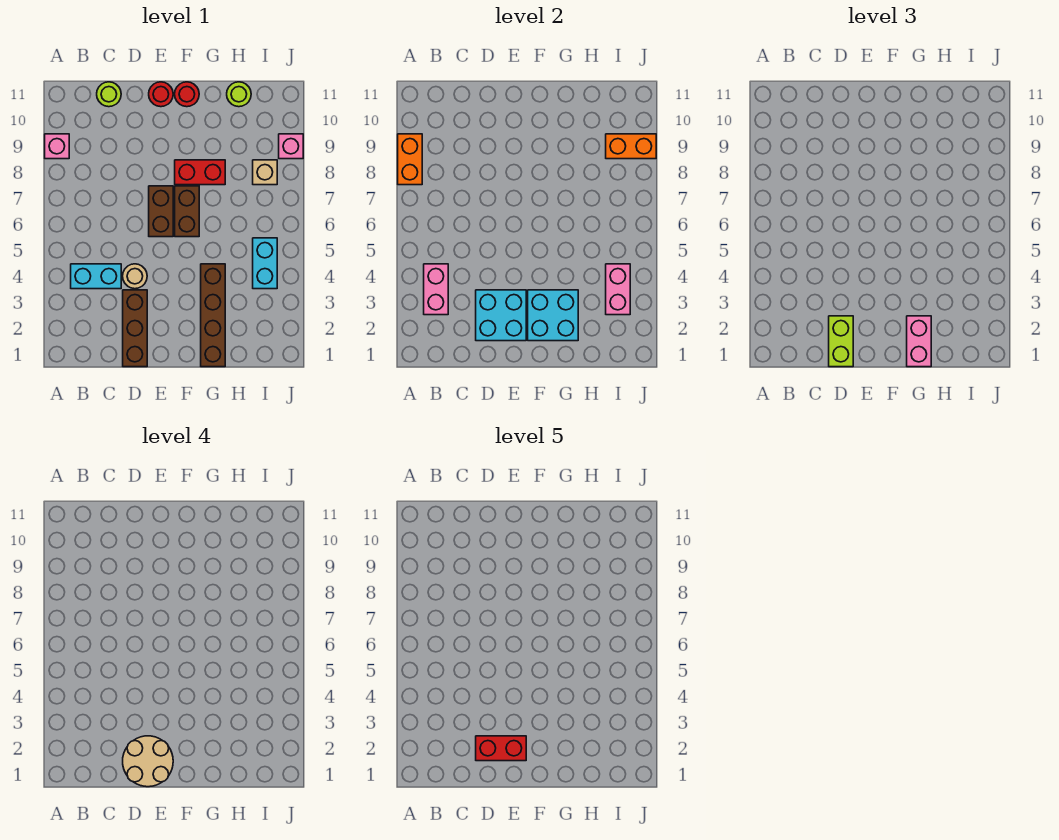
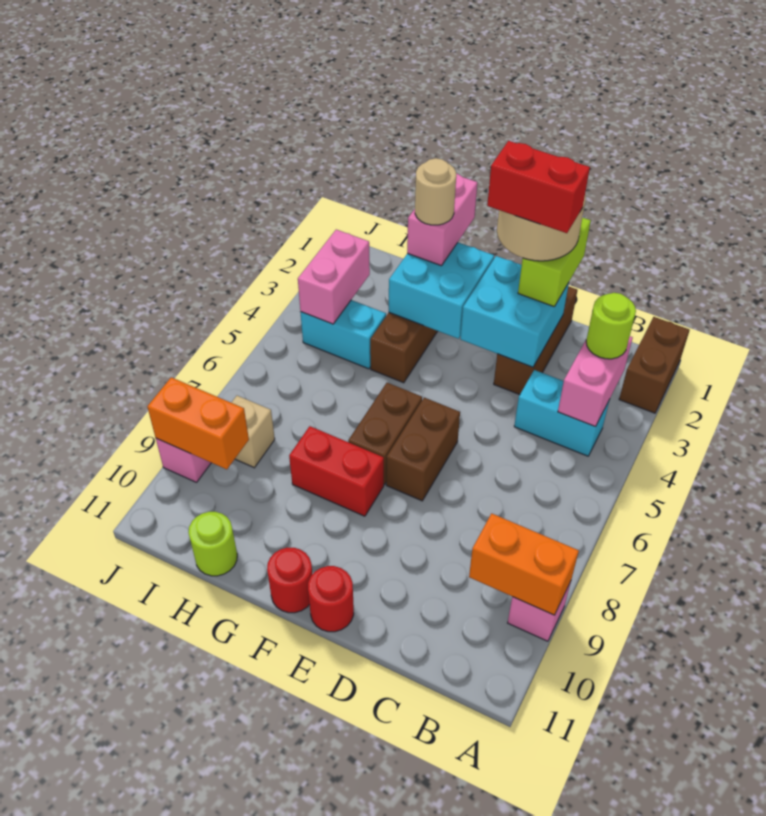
none -> brown 1x2 brick [619,317,689,413]
orange 1x2 brick [398,134,422,185] -> orange 1x2 brick turned to [469,513,579,615]
lime 1x1 round brick [97,82,121,107] -> lime 1x1 round brick moved to [586,293,636,359]
tan 1x1 round brick [123,264,147,289] -> tan 1x1 round brick moved to [415,158,456,225]
cyan 1x2 brick [253,238,277,289] -> cyan 1x2 brick turned to [300,300,386,369]

